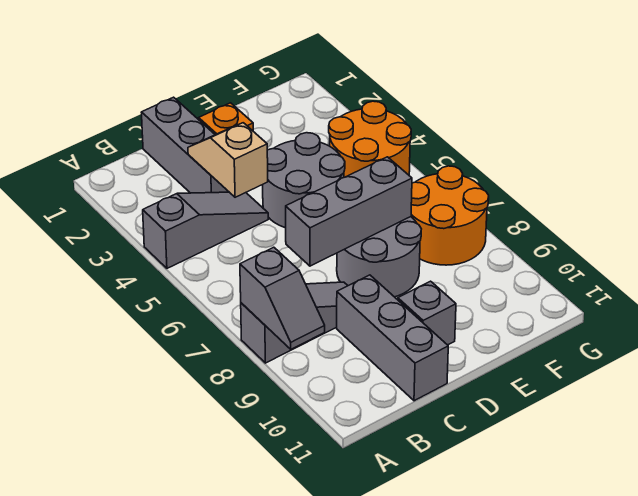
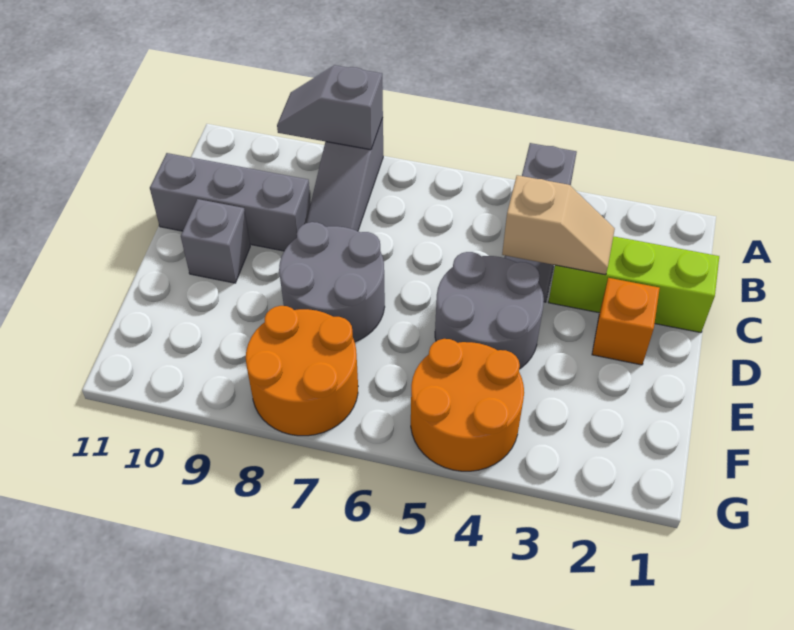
grey 1x3 brick [141,97,229,193] -> lime 1x3 brick [548,236,719,333]
grey 1x3 brick [286,157,412,266] -> none

